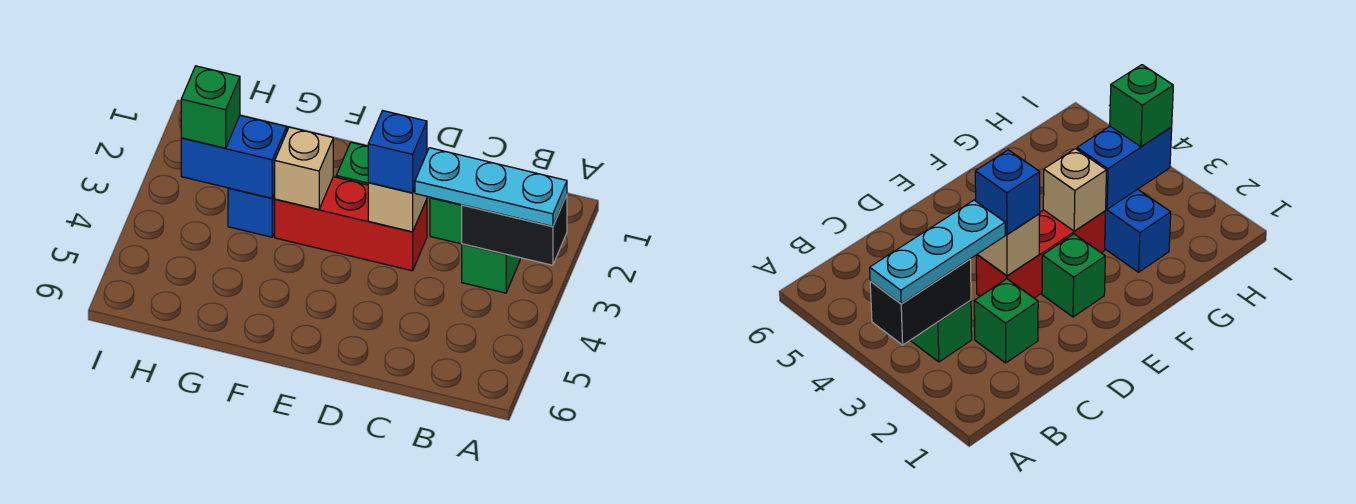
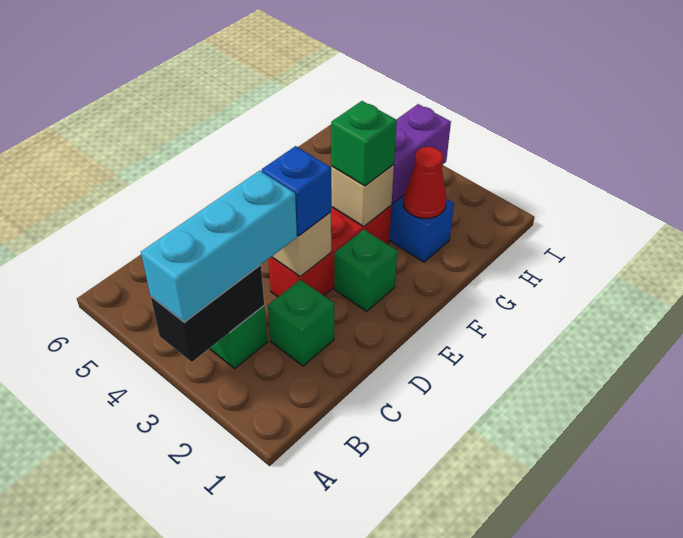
cyan 1x3 plate [415,148,567,226] -> cyan 1x3 brick [141,171,297,322]
none -> red 1x1 cone [403,147,446,219]
blue 1x2 brick [181,116,287,198] -> purple 1x2 brick [392,104,451,203]
green 1x1 brick [181,66,240,148] -> green 1x1 brick moved to [331,101,397,186]

